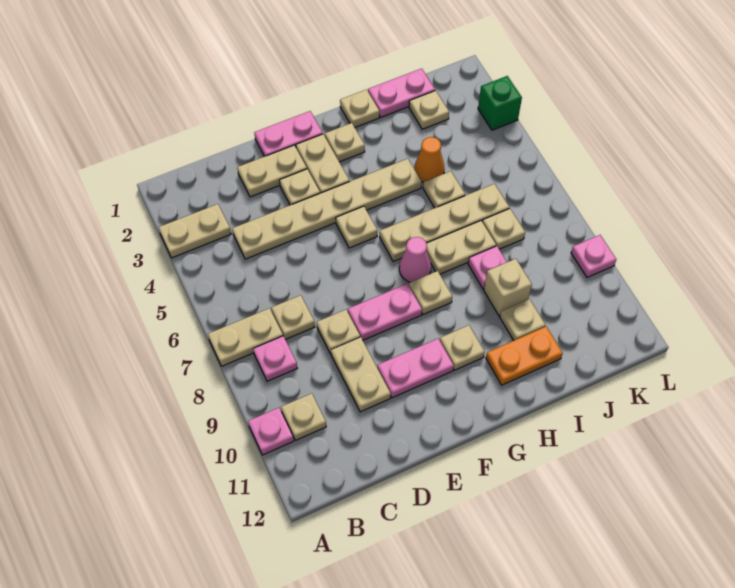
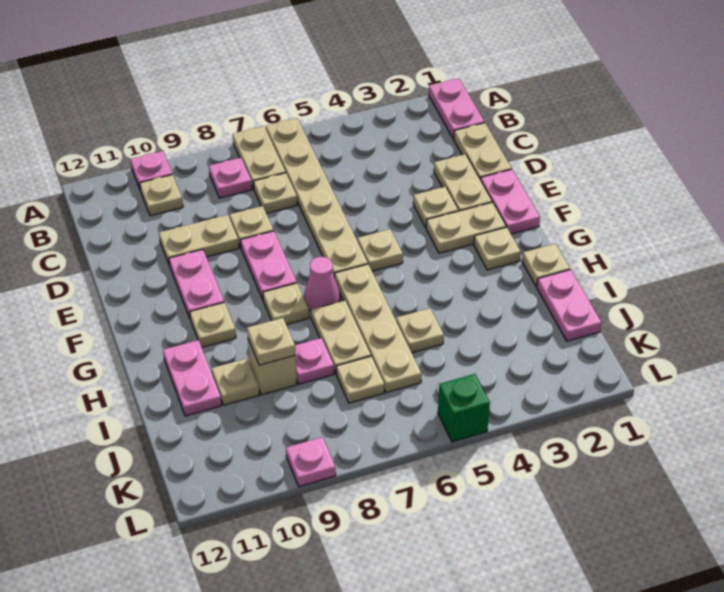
none -> pink 1x2 plate [429,79,484,139]
tan 1x2 plate [158,204,231,258] -> tan 1x2 plate moved to [454,123,512,180]
tan 1x6 plate [232,159,422,259] -> tan 1x6 plate moved to [266,118,368,277]
orange 1x2 plate [486,327,563,385] -> pink 1x2 plate [163,340,221,416]
orange 1x1 cone [414,137,445,182] -> none
tan 1x1 plate [409,91,449,129] -> tan 1x1 plate moved to [247,318,296,365]
green 1x1 brick [478,76,522,130] -> green 1x1 brick moved to [438,374,490,442]

